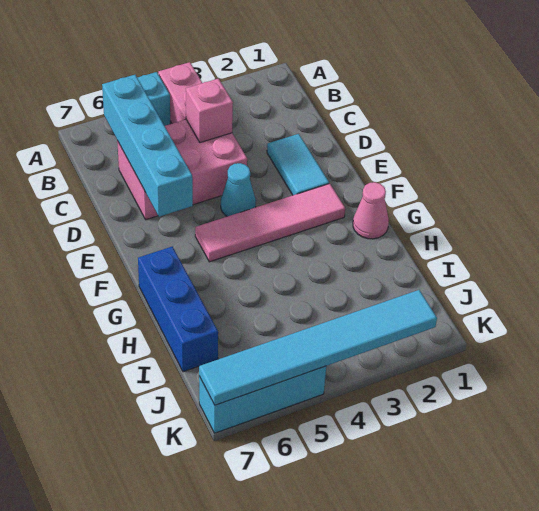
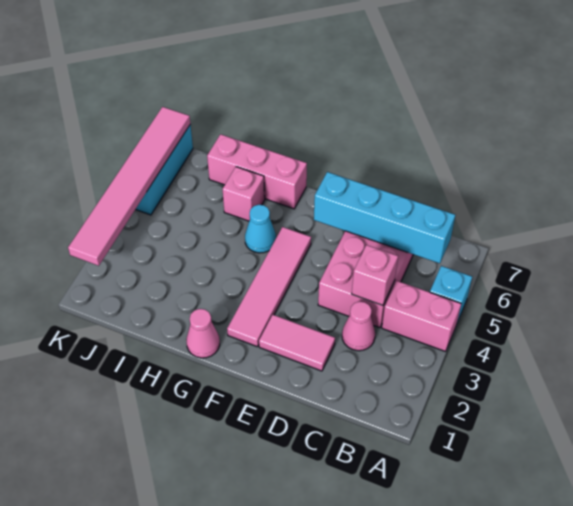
none -> pink 1x1 cone [342,302,375,351]
cyan 1x2 tile [267,134,329,195] -> pink 1x2 tile [259,315,335,371]
cyan 1x1 cone [221,163,256,216] -> cyan 1x1 cone moved to [245,205,276,253]
blue 1x3 brick [138,247,218,372] -> pink 1x3 brick [207,134,307,209]
none -> pink 1x1 brick [223,167,265,221]
cyan 1x6 tile [199,290,437,405] -> pink 1x6 tile [68,107,190,266]

